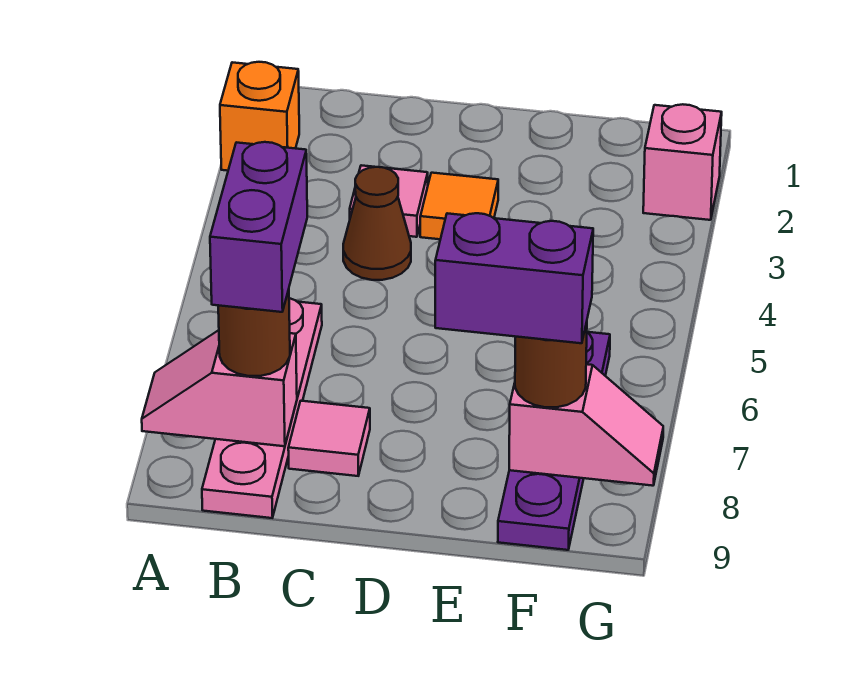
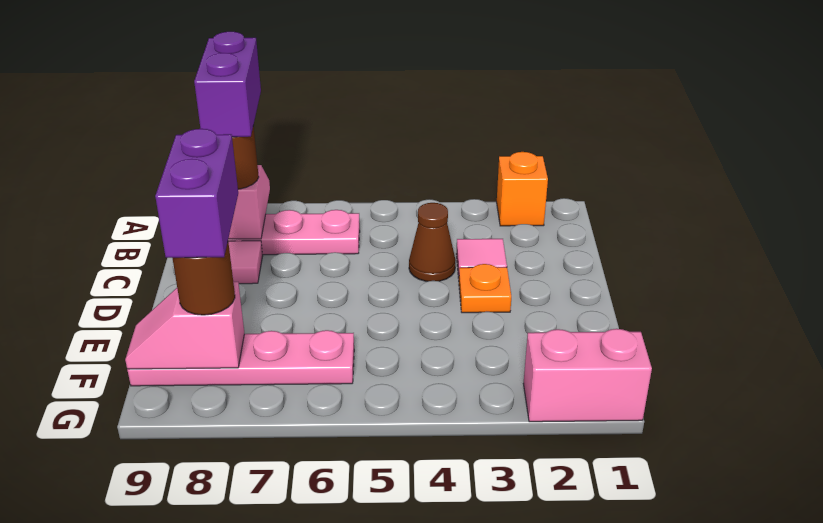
purple 1x2 brick [210,142,307,312] -> purple 1x2 brick turned to [194,32,261,137]
orange 1x1 tile [420,173,498,239] -> orange 1x1 plate [459,264,511,313]
purple 1x4 plate [498,332,610,550] -> pink 1x4 plate [127,330,354,386]
pink 1x2 slope [509,364,663,486] -> pink 1x2 slope turned to [125,282,244,369]
pink 1x1 brick [643,104,722,220] -> pink 1x2 brick [523,329,652,422]

